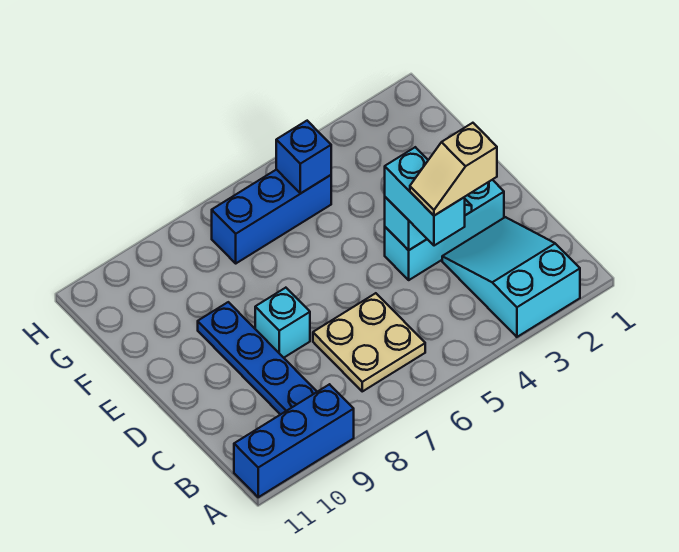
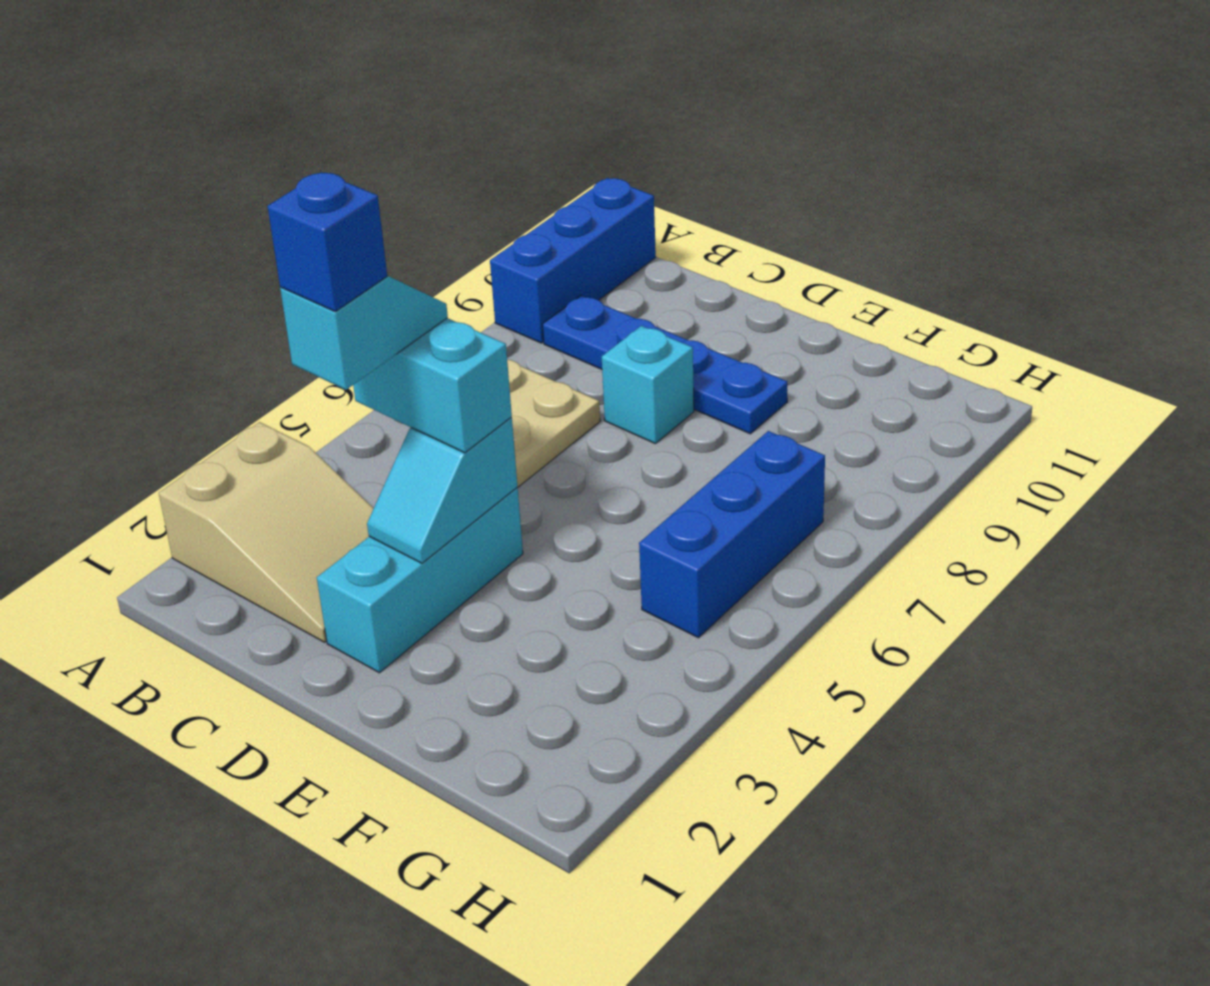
cyan 2x3 slope [442,217,580,337] -> tan 2x3 slope [159,422,374,642]
tan 1x2 slope [410,123,497,216] -> cyan 1x2 slope [280,276,448,390]
blue 1x1 brick [276,121,331,193] -> blue 1x1 brick moved to [268,172,387,312]

